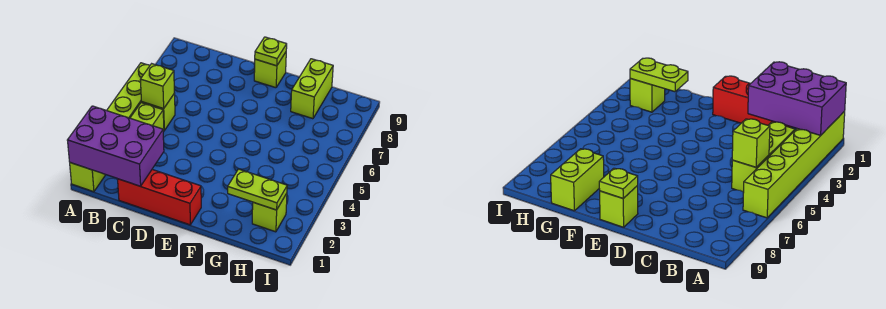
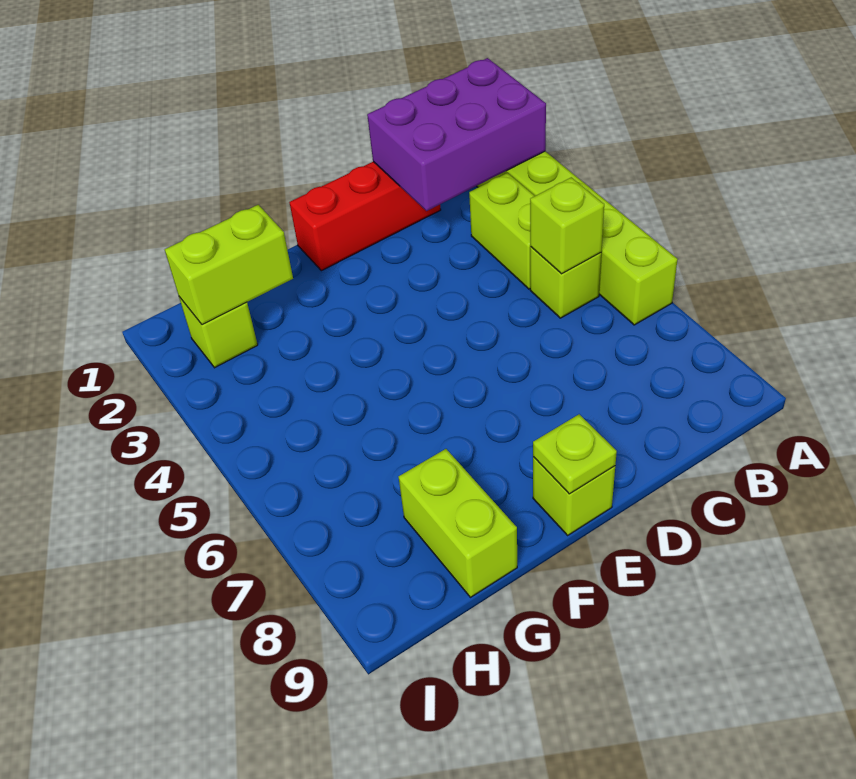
lime 1x2 plate [228,169,287,210] -> lime 1x2 brick [165,205,293,325]

